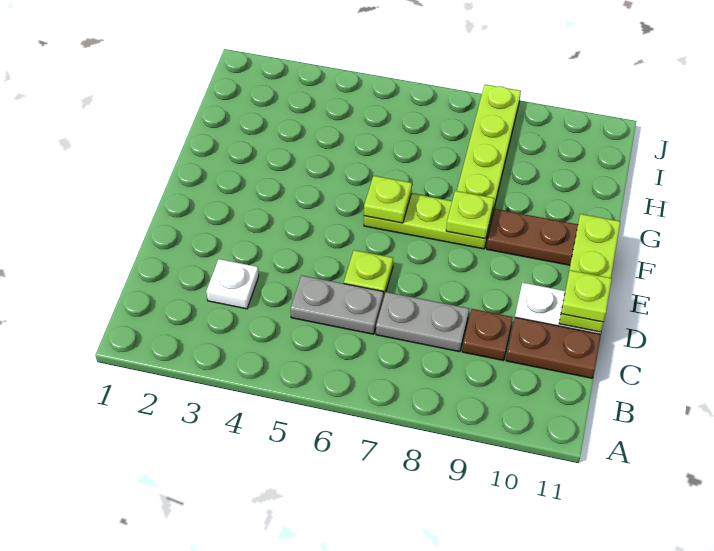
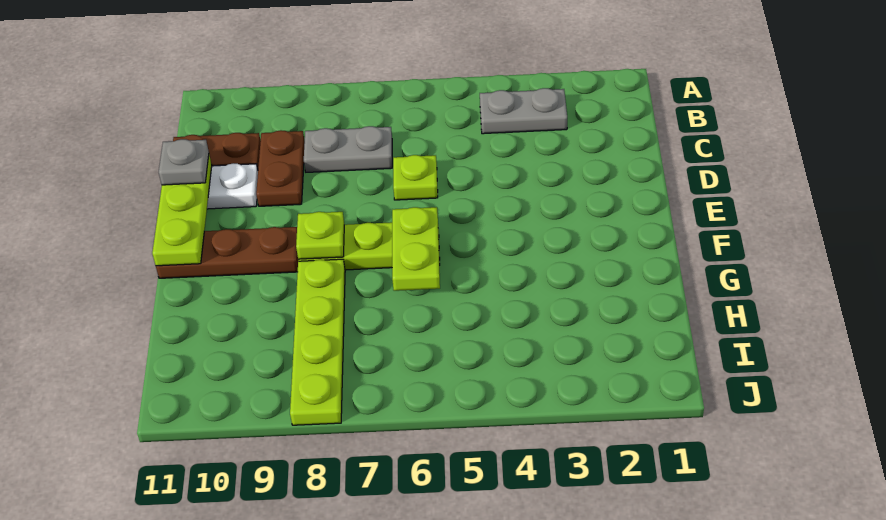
white 1x1 plate [206,259,259,309] -> none
grey 1x2 plate [290,275,384,334] -> grey 1x2 plate moved to [480,88,567,134]
brown 1x1 plate [462,309,513,361] -> brown 1x2 plate [256,130,305,206]
lime 1x1 plate [561,270,612,322] -> grey 1x1 plate [159,139,209,185]
lime 1x1 plate [364,176,412,223] -> lime 1x2 plate [392,207,440,291]

